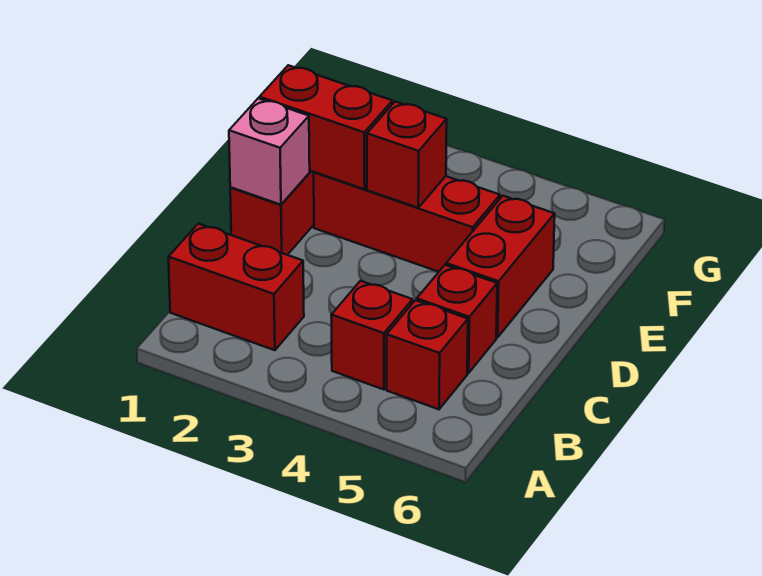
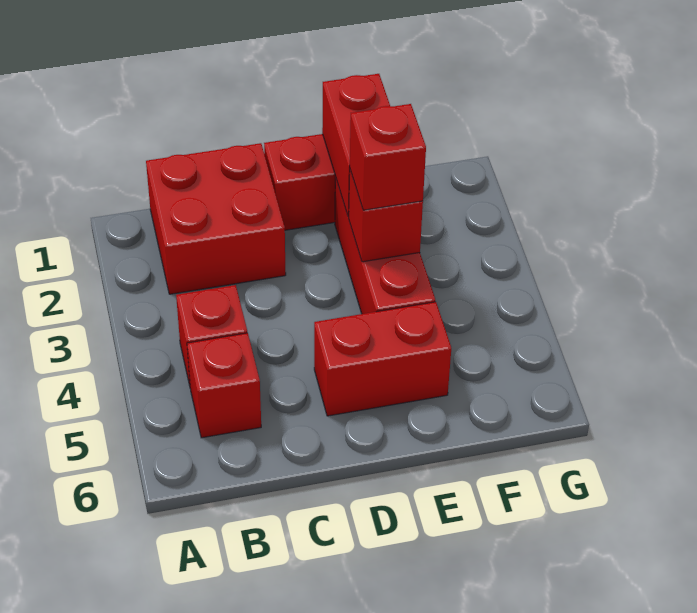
red 1x2 brick [169,224,304,350] -> red 2x2 brick [146,143,286,294]
red 1x1 brick [417,265,497,373] -> red 1x1 brick moved to [350,104,426,210]
pink 1x1 brick [229,98,310,205] -> none

